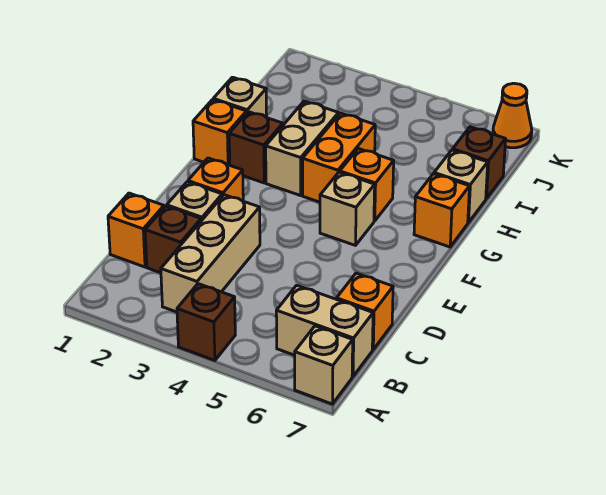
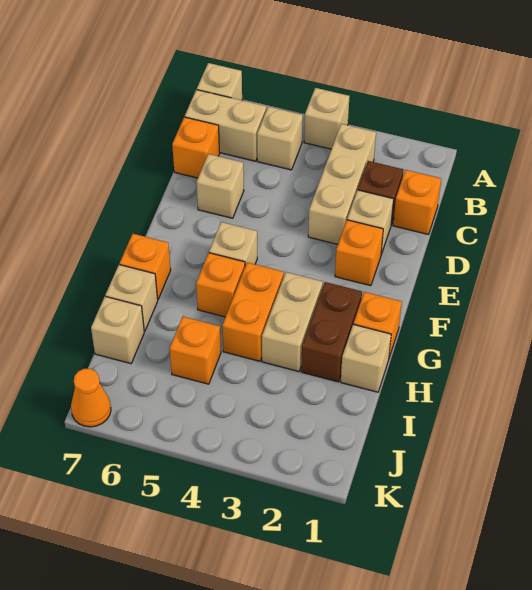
brown 1x1 brick [177,284,235,360] -> tan 1x1 brick [304,88,350,149]
none -> tan 1x1 brick [257,107,303,170]
none -> tan 1x1 brick [197,154,244,218]
brown 1x1 brick [229,112,283,183] -> brown 1x2 brick [301,282,362,382]
none -> orange 1x1 brick [170,317,221,384]
brown 1x1 brick [453,127,506,199] -> tan 1x1 brick [91,296,144,364]

